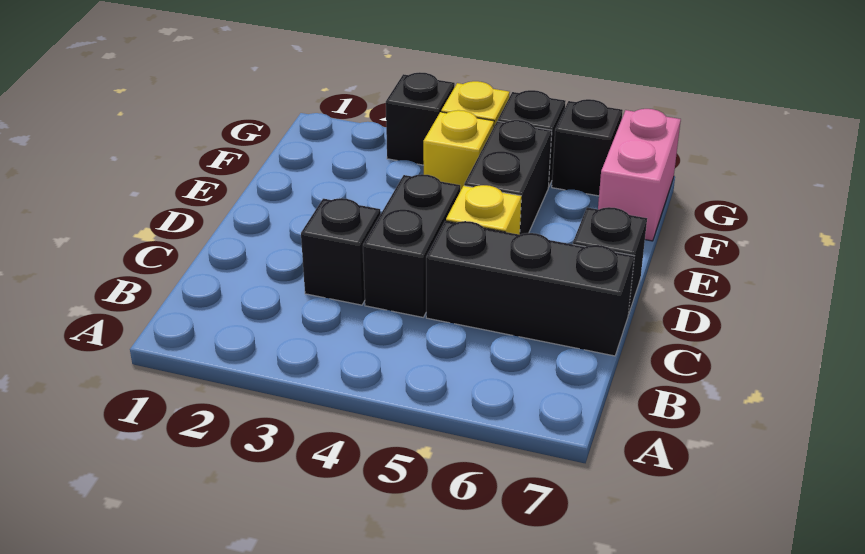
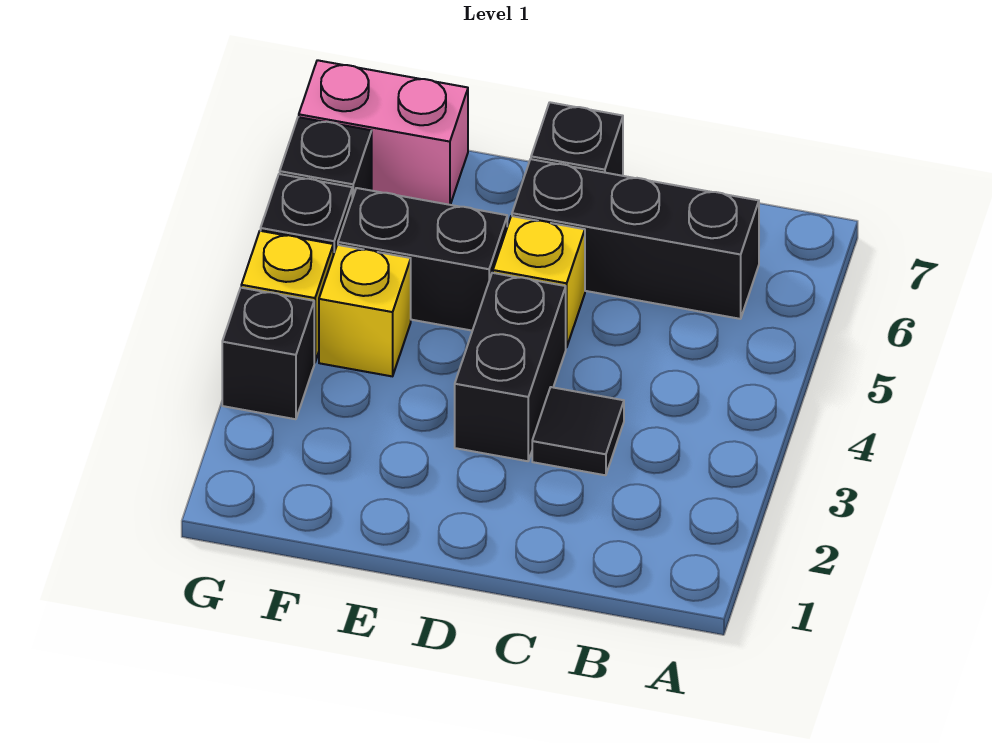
black 1x1 brick [301,198,381,305] -> black 1x1 tile [532,387,624,475]
black 1x2 brick [363,174,460,317] -> black 1x2 brick turned to [455,273,566,461]
black 1x3 brick [426,221,634,356] -> black 1x3 brick turned to [512,159,759,319]

